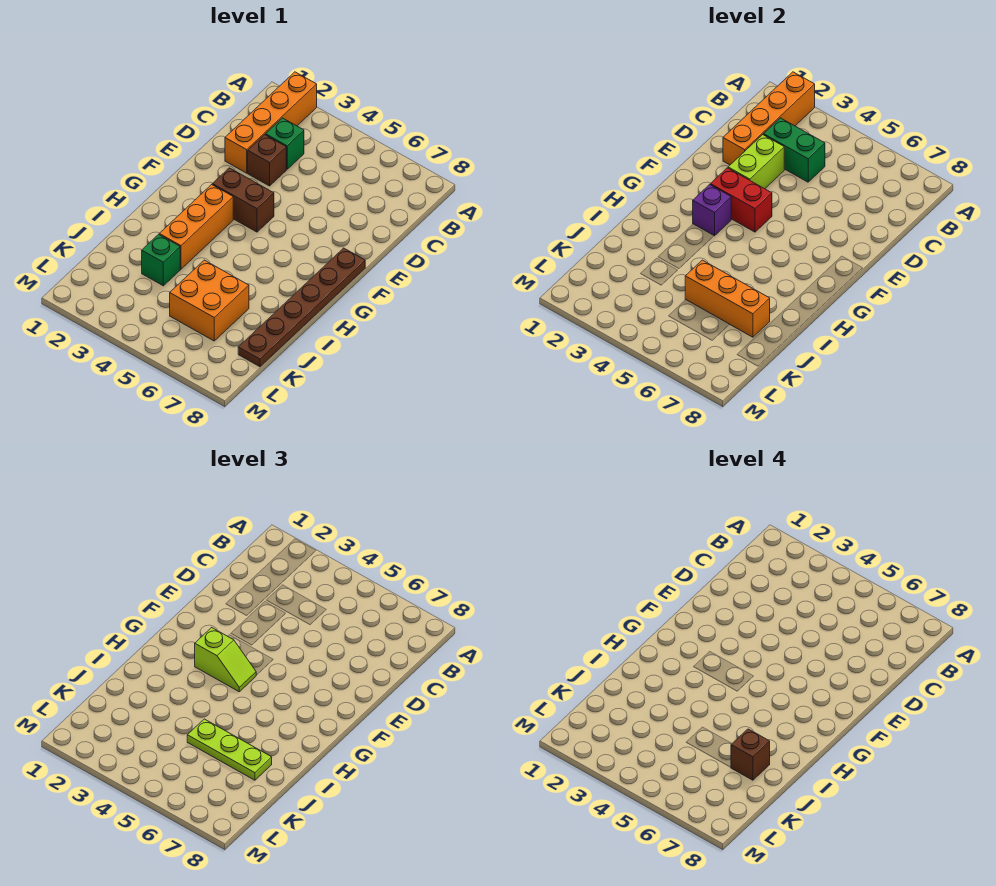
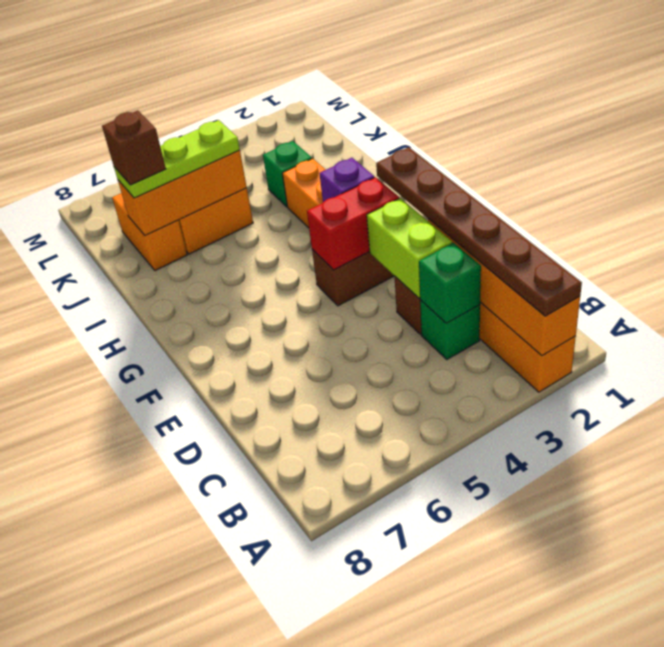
green 1x2 brick [764,118,825,182] -> green 1x1 brick [419,243,481,323]
brown 1x6 plate [238,248,365,367] -> brown 1x6 plate moved to [376,147,582,316]
lime 1x2 slope [195,628,256,692] -> none
none -> orange 1x2 brick [112,193,187,271]

